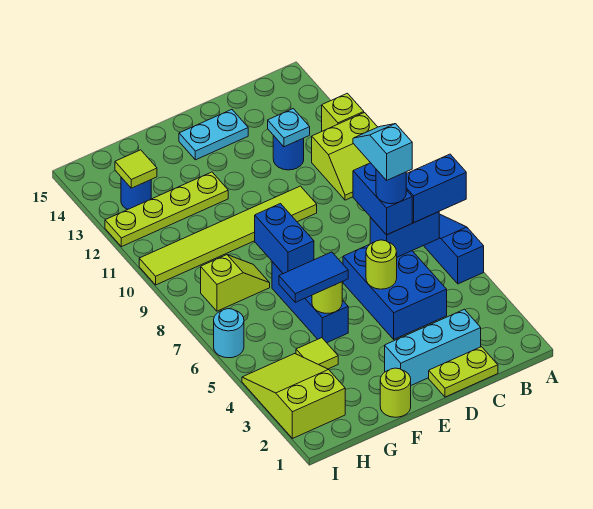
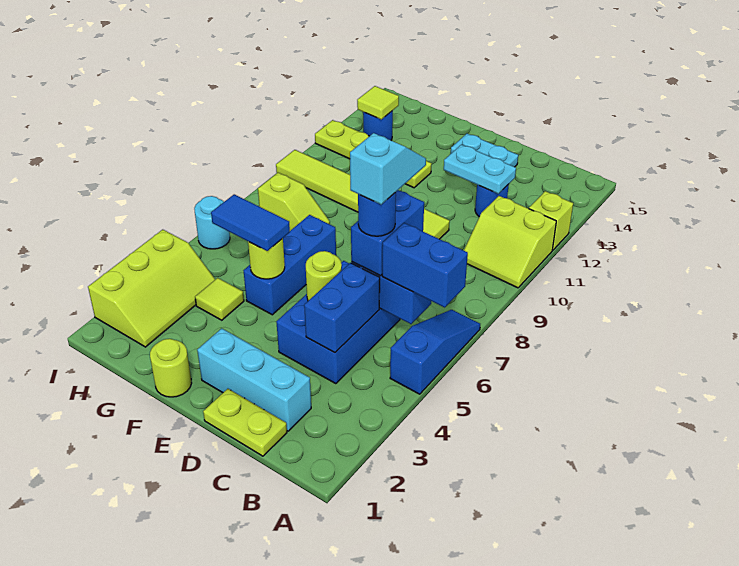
cyan 1x1 plate [268,109,310,147] -> cyan 1x2 plate [444,145,516,194]
blue 1x2 brick [255,204,314,274] -> blue 1x2 brick moved to [304,263,380,353]
lime 2x3 slope [242,354,345,439] -> lime 2x3 slope turned to [88,230,215,347]

